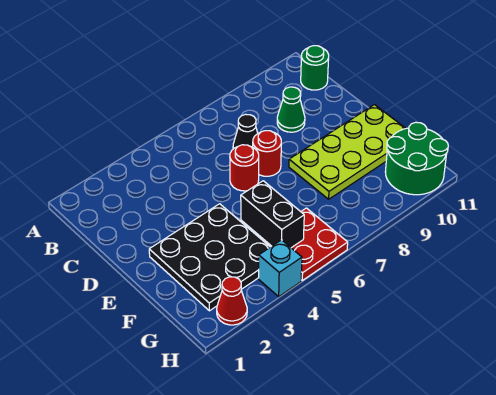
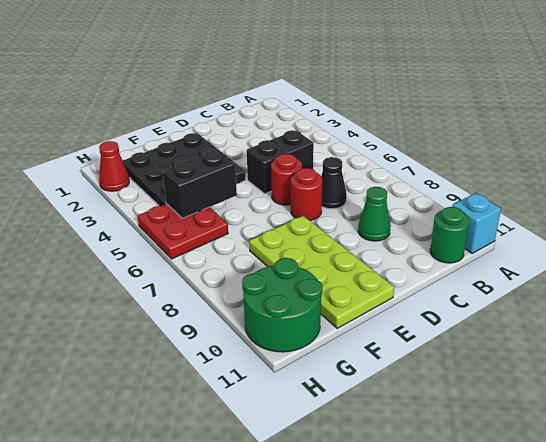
none -> black 1x2 brick [247,130,314,194]
cyan 1x1 brick [259,240,302,297] -> cyan 1x1 brick moved to [452,193,501,254]

